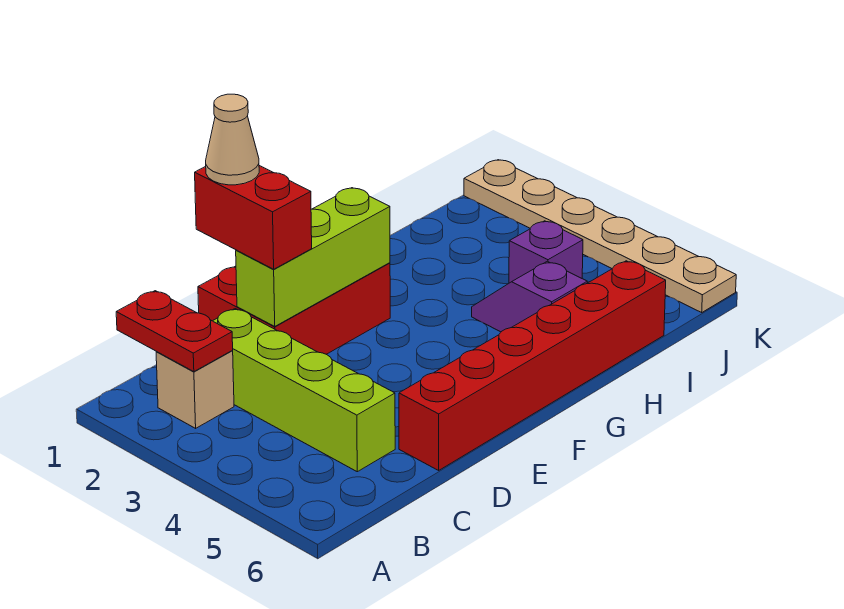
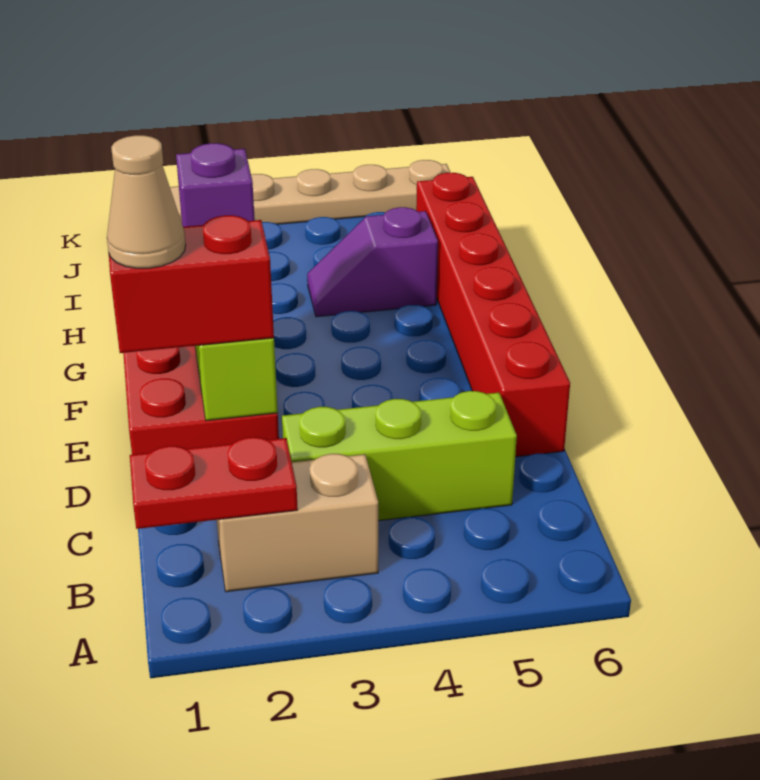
tan 1x1 brick [156,351,234,428] -> tan 1x2 brick [217,454,378,592]
lime 1x4 brick [213,309,395,472] -> lime 1x3 brick [282,391,517,521]
purple 1x1 brick [509,221,583,283] -> purple 1x1 brick moved to [176,143,255,227]

